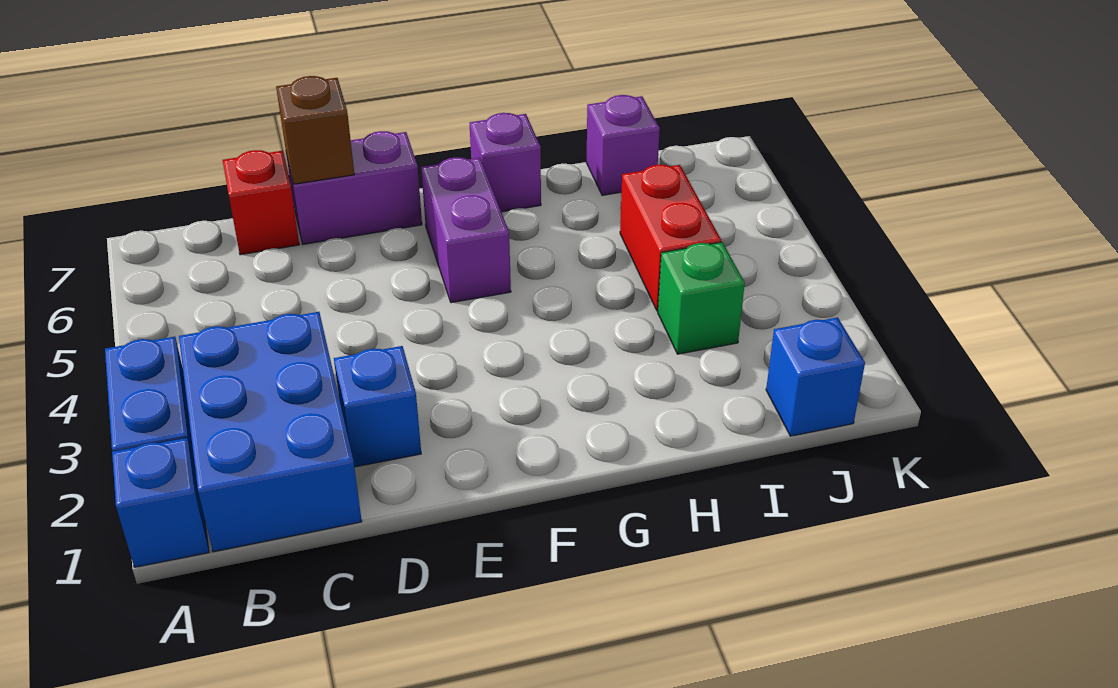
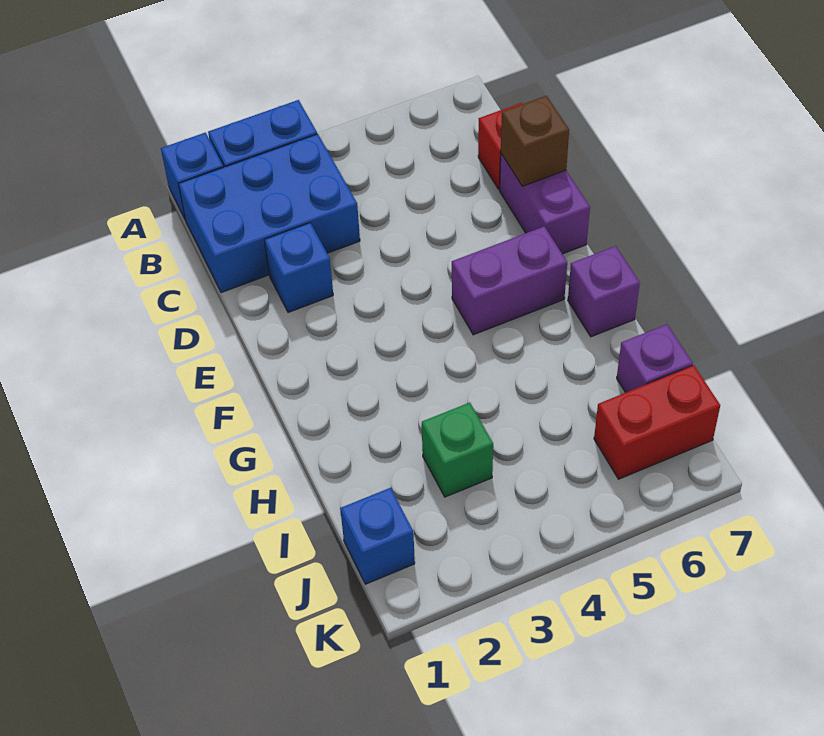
red 1x2 brick [620,165,721,311] -> red 1x2 brick moved to [594,365,720,479]

